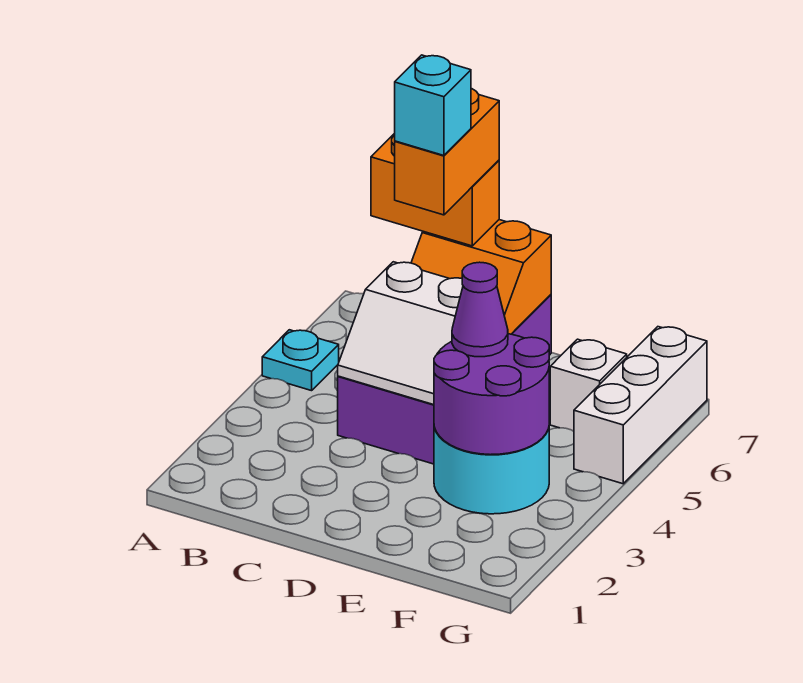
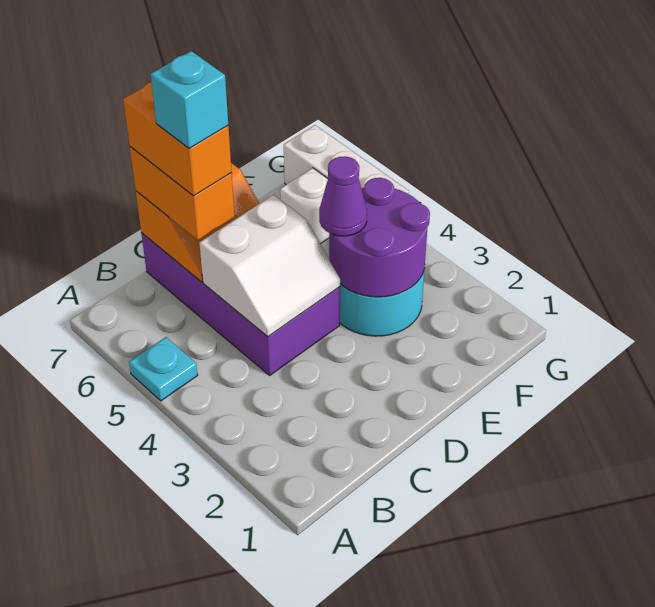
orange 1x2 brick [371,133,499,246] -> orange 1x2 brick turned to [130,147,235,240]

